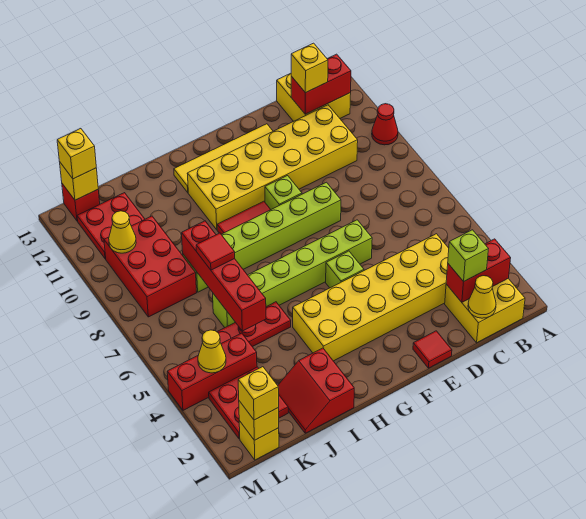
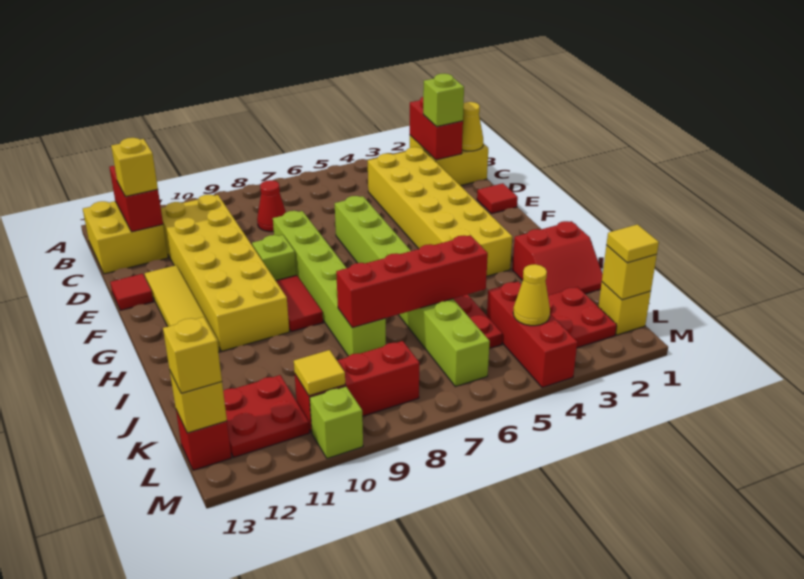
red 1x1 cone [372,104,398,145] -> red 1x1 cone moved to [257,180,286,232]
lime 1x6 brick [213,220,372,328] -> lime 1x8 brick [335,196,490,387]
lime 1x1 brick [326,251,364,288] -> lime 1x1 brick moved to [310,386,363,458]
red 1x1 tile [196,233,235,270] -> red 1x1 tile moved to [110,274,153,310]
red 2x3 brick [104,216,197,317] -> red 1x3 brick [295,341,419,433]
yellow 1x1 brick [238,367,279,420] -> yellow 1x1 tile [606,224,659,263]
yellow 1x1 cone [109,211,136,253] -> yellow 1x1 tile [294,350,345,396]

